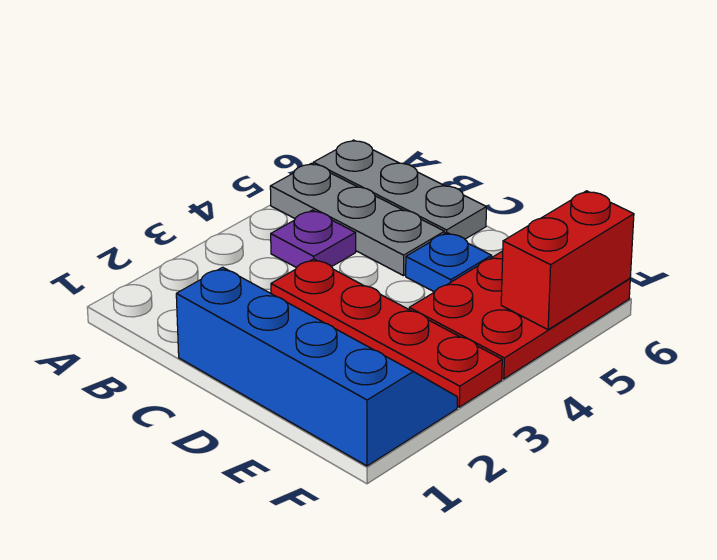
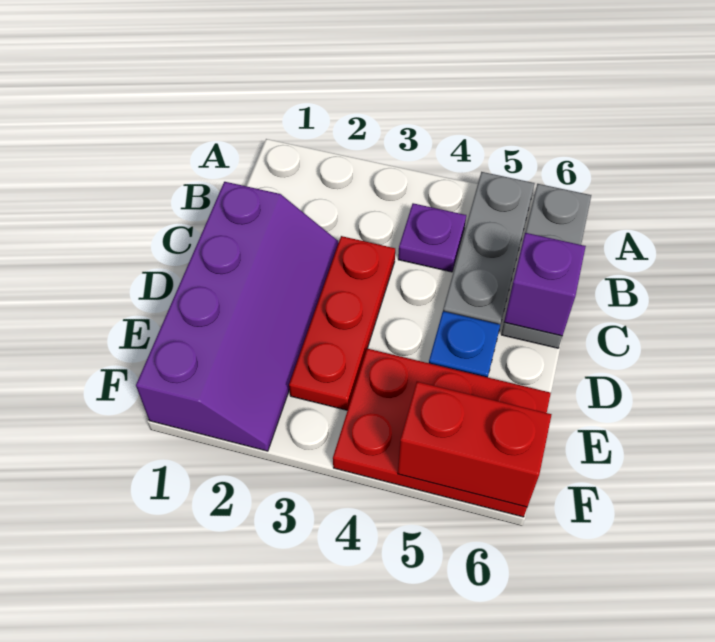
blue 2x4 slope [176,267,457,466] -> purple 2x4 slope [136,182,339,451]
red 1x4 plate [271,259,502,407] -> red 1x3 plate [289,236,395,410]
none -> purple 1x1 brick [504,233,586,336]

